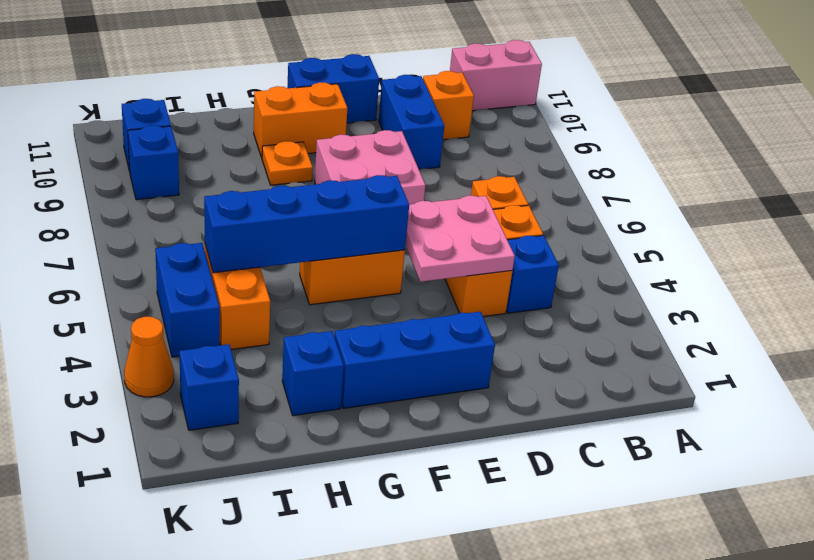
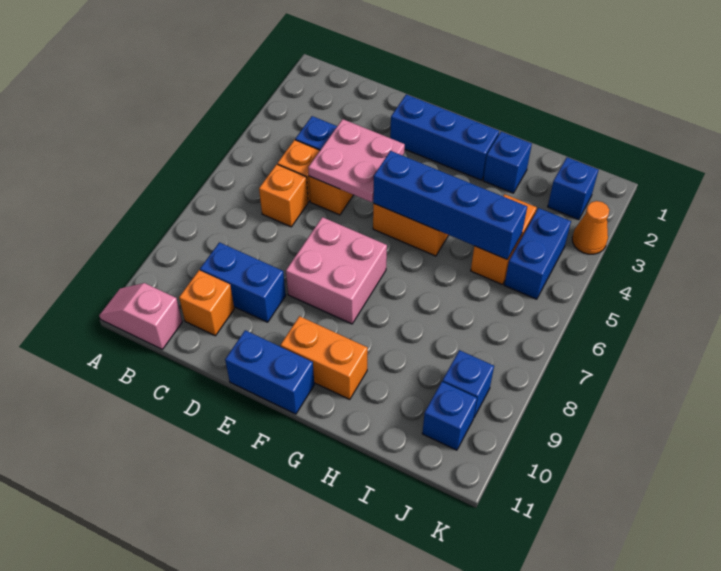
pink 1x2 brick [450,40,542,111] -> pink 1x2 slope [99,283,182,349]
blue 1x2 brick [379,75,444,169] -> blue 1x2 brick turned to [200,242,286,322]
orange 1x1 plate [262,141,313,185] -> none

